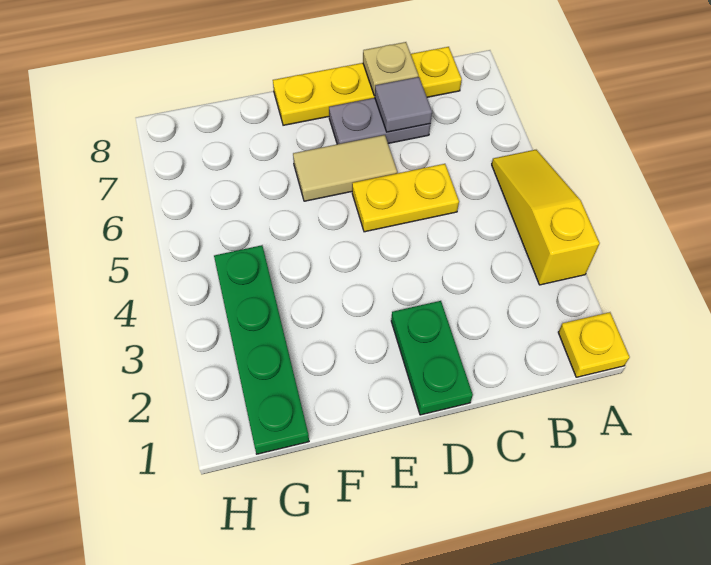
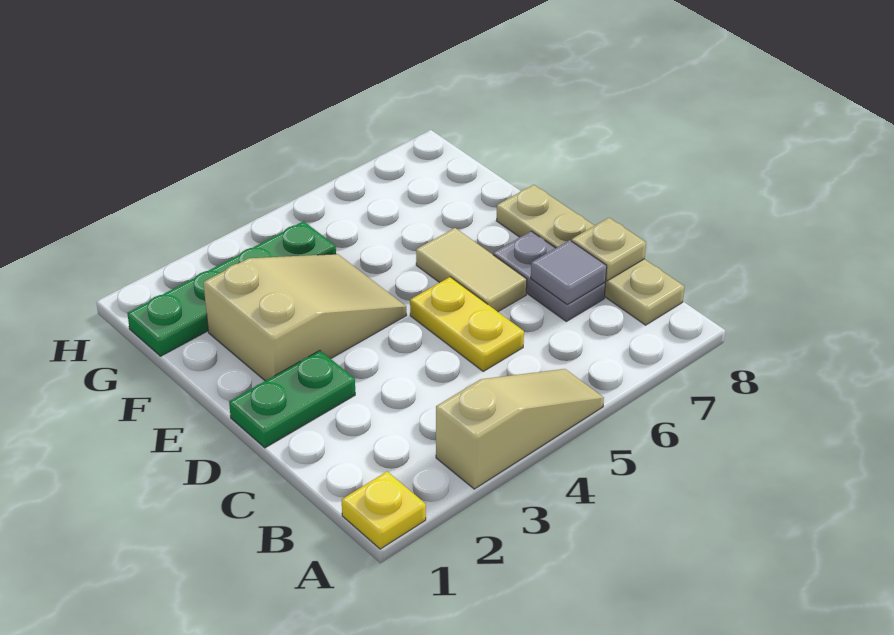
yellow 1x3 slope [492,150,600,285] -> tan 1x3 slope [436,369,604,489]
yellow 1x4 plate [273,47,462,125] -> tan 1x4 plate [496,185,684,325]
none -> tan 2x3 slope [203,254,407,381]

